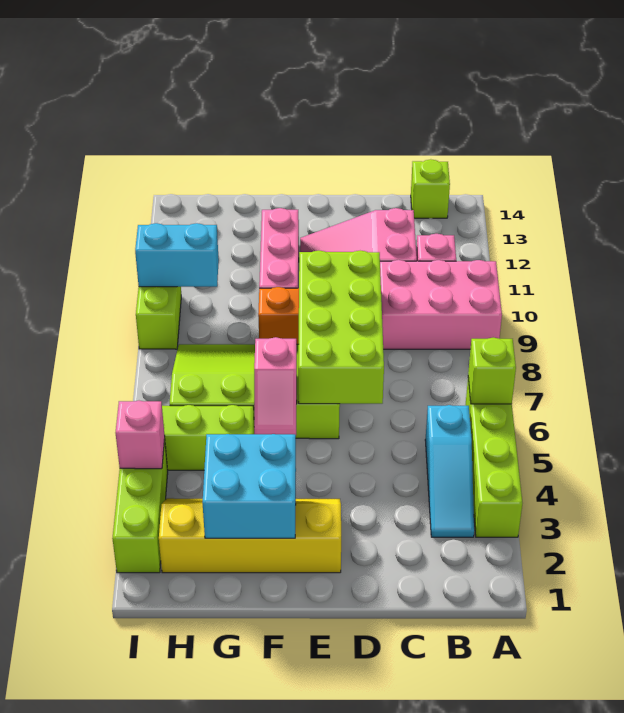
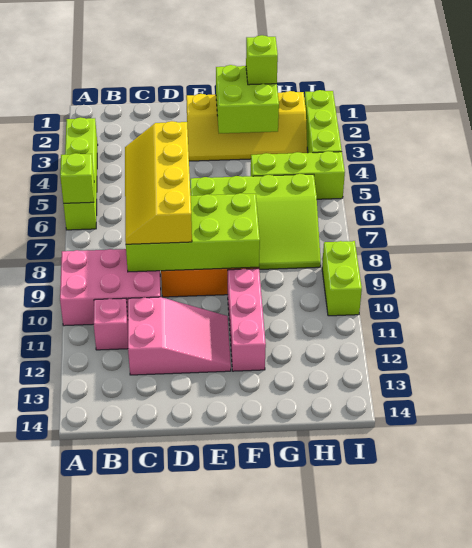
cyan 1x3 slope [425,405,474,537] -> none
lime 1x1 brick [411,159,450,218] -> lime 1x1 brick moved to [246,35,278,85]
none -> yellow 2x4 slope [125,121,192,244]
lime 2x4 brick [298,251,384,404] -> lime 2x4 brick turned to [126,193,260,272]
cyan 2x2 brick [202,434,296,538] -> lime 2x2 brick [216,65,279,133]
pink 1x2 slope [254,337,297,435] -> none
cyan 1x2 brick [135,223,219,287] -> none
pink 1x1 brick [116,401,165,469] -> none

